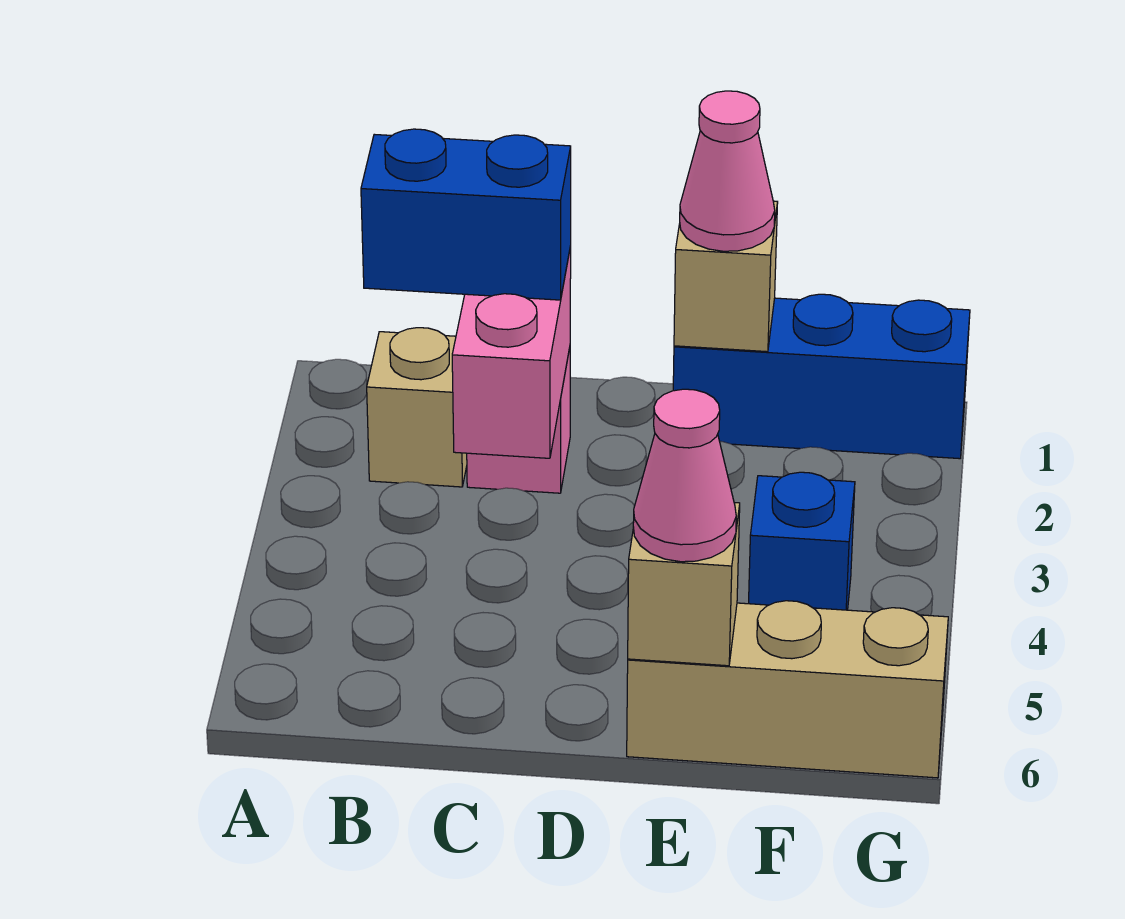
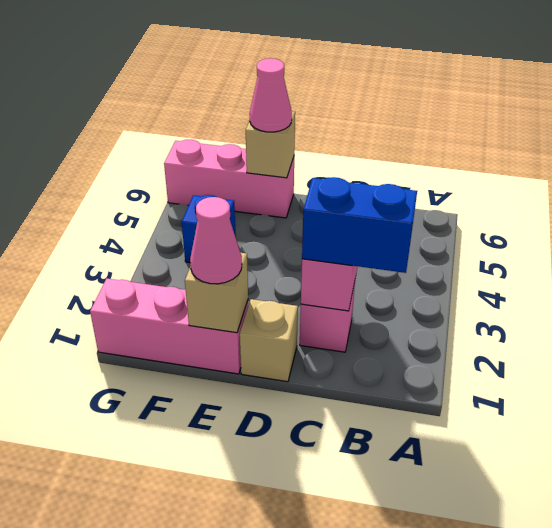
tan 1x1 brick [367,328,467,487] -> tan 1x1 brick moved to [240,299,298,382]
blue 1x3 brick [673,294,970,459] -> pink 1x3 brick [90,279,248,374]
tan 1x3 brick [627,601,948,778] -> pink 1x3 brick [164,140,294,218]

